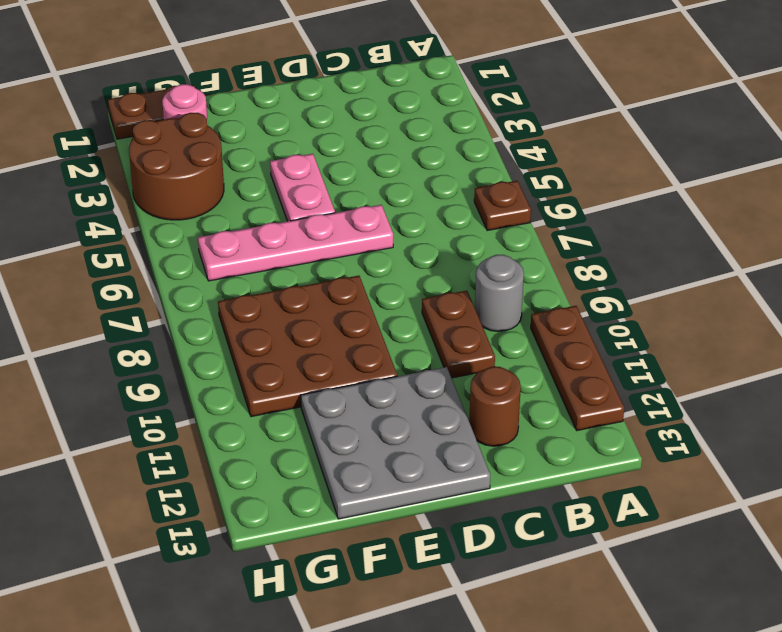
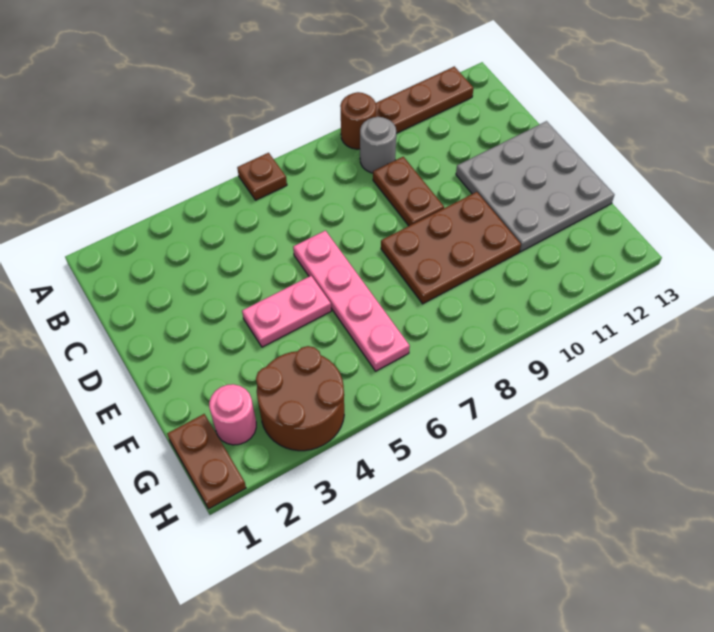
brown 1x2 plate [422,291,495,378] -> brown 1x2 plate turned to [373,157,444,226]
brown 1x1 round brick [469,367,521,446] -> brown 1x1 round brick moved to [340,92,376,149]
brown 3x3 plate [218,276,397,417] -> brown 2x3 plate [381,192,521,304]

